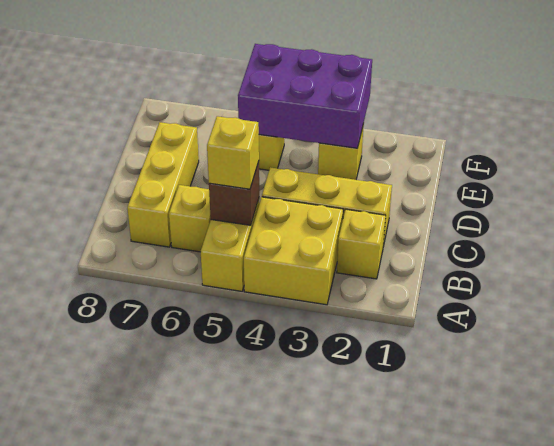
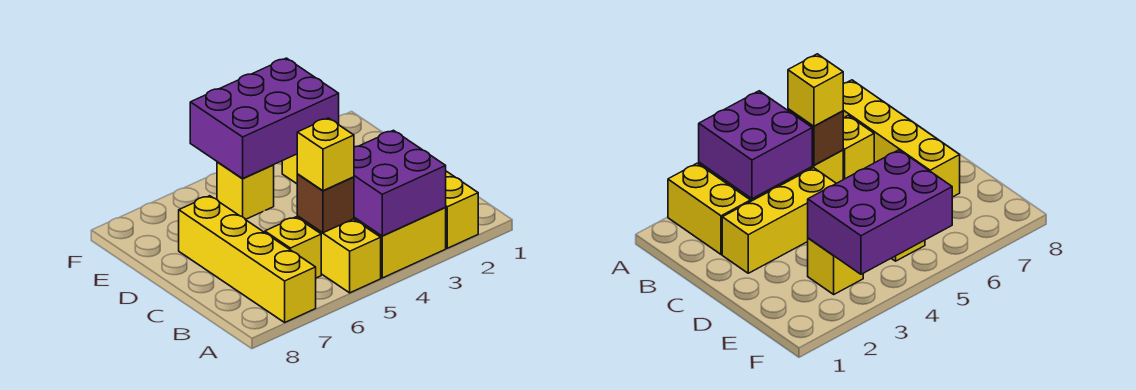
none -> purple 2x2 brick [354,130,446,236]
yellow 1x1 brick [337,209,386,279] -> yellow 1x2 brick [446,171,478,248]
yellow 1x3 brick [127,122,199,247] -> yellow 1x4 brick [179,196,316,322]

